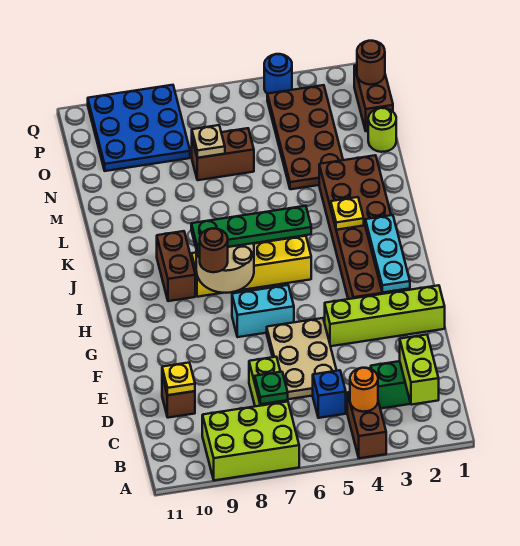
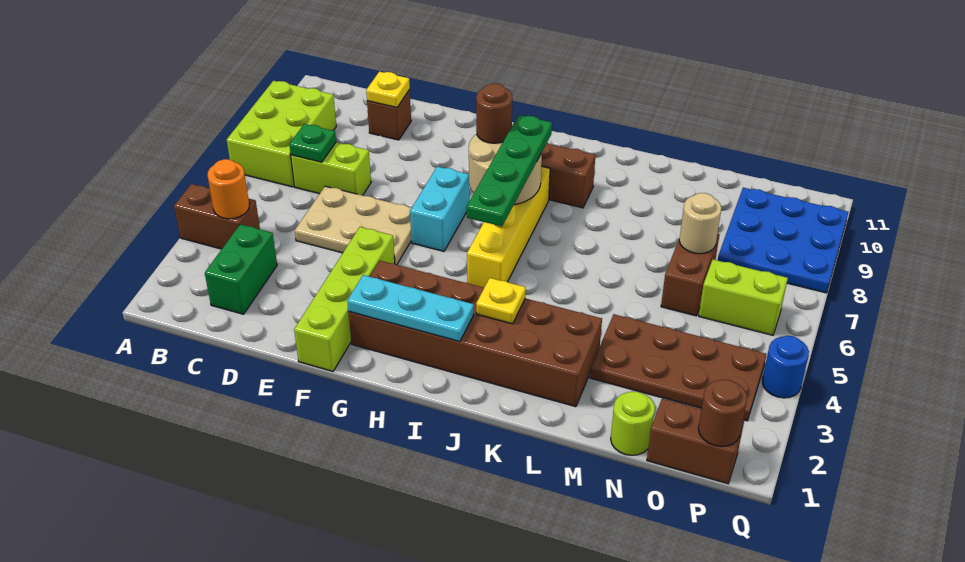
lime 1x2 brick [400,335,439,405] -> lime 1x2 brick moved to [699,260,788,335]
blue 1x1 brick [313,370,346,418] -> none
tan 1x1 plate [192,125,225,158] -> tan 1x1 round brick [679,193,721,254]

